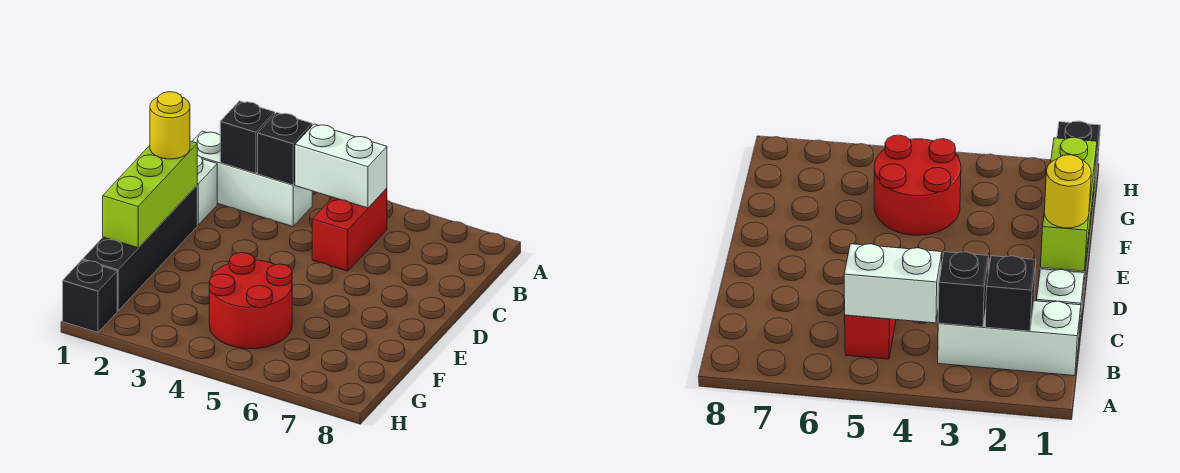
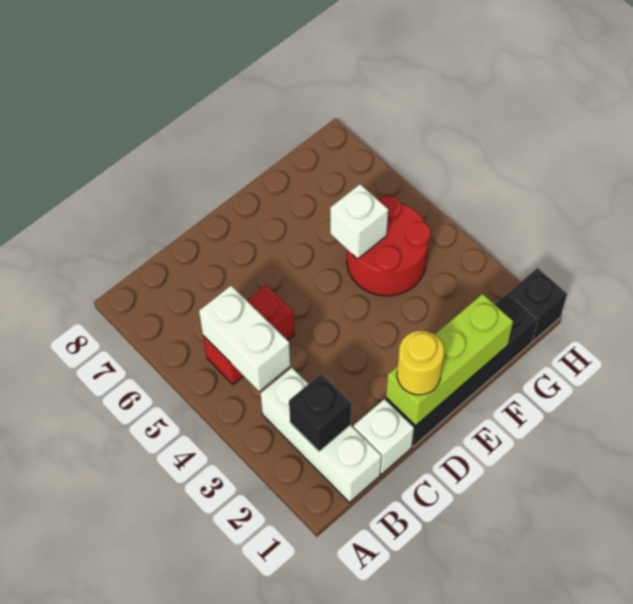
black 1x1 brick [258,113,312,185] -> none
none -> white 1x1 brick [330,184,388,259]

